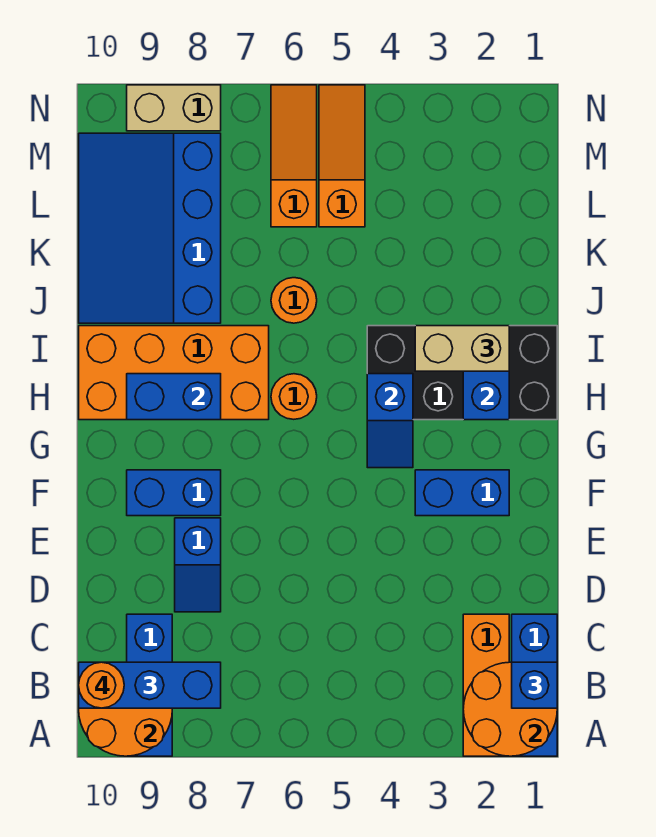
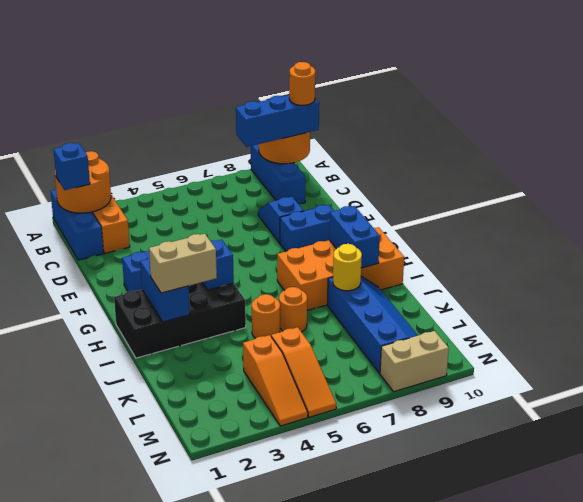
orange 1x1 round brick [271,374,317,419] -> orange 1x1 round brick moved to [252,294,280,338]
blue 1x2 brick [127,374,221,420] -> blue 1x2 brick turned to [329,206,380,268]
blue 3x4 slope [79,133,221,323] -> blue 2x4 slope [327,276,418,373]
none -> yellow 1x1 round brick [333,244,362,291]
orange 1x3 slope [271,85,317,227] -> orange 1x3 slope moved to [243,335,308,426]

